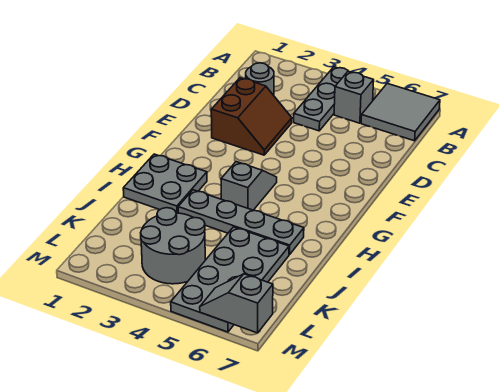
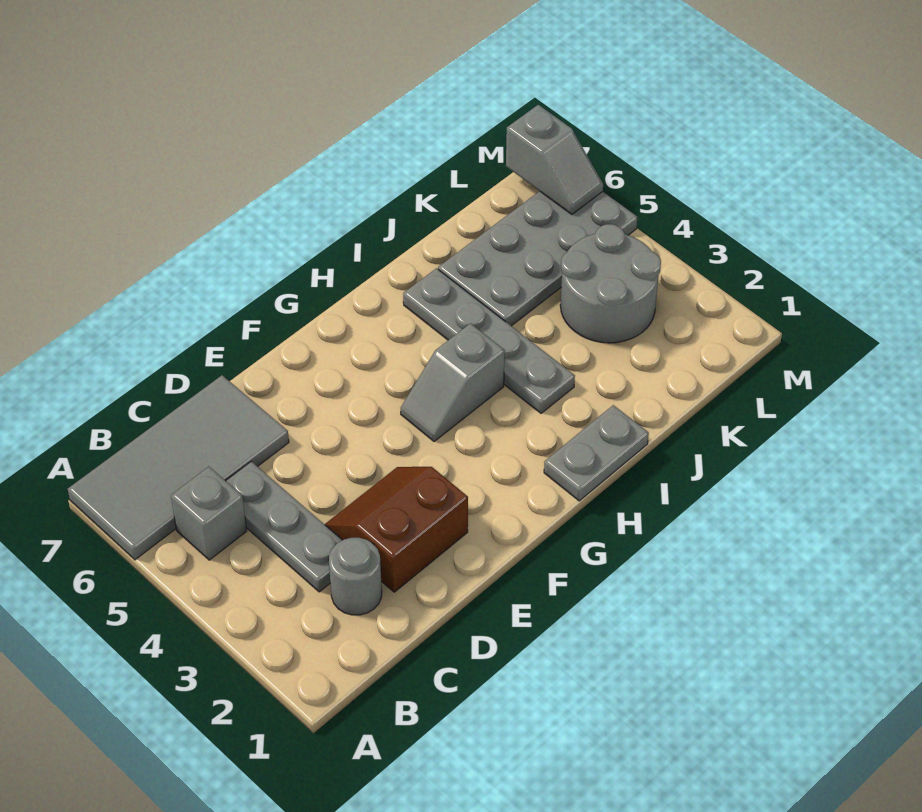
grey 1x3 plate [294,67,352,131] -> grey 1x3 plate turned to [226,461,342,592]
grey 2x2 tile [361,83,440,141] -> grey 2x4 tile [68,375,289,560]
grey 2x2 plate [123,154,207,213] -> grey 1x2 plate [544,405,649,501]

